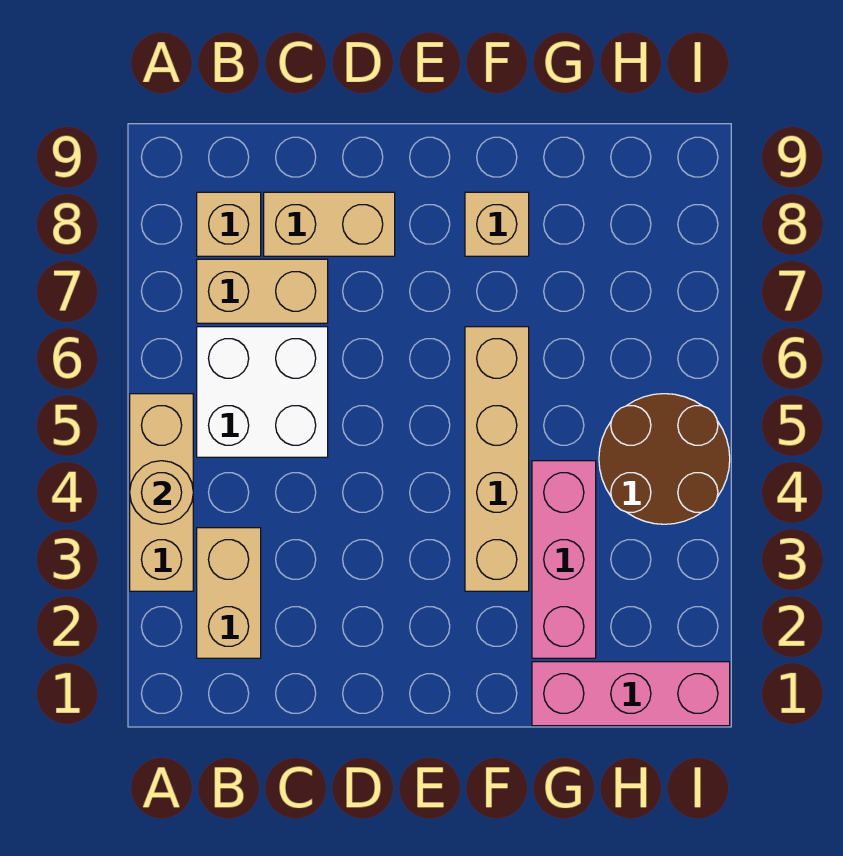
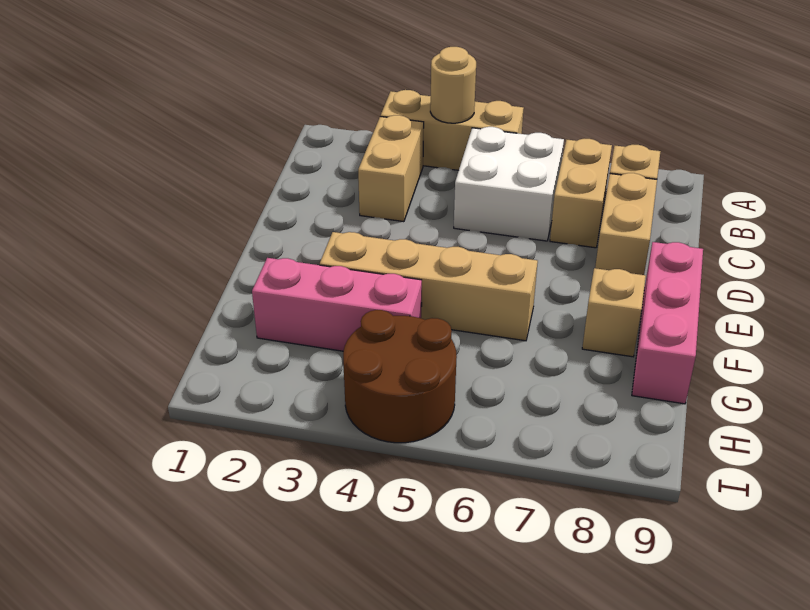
tan 1x2 brick [197,528,261,658] -> tan 1x2 brick turned to [358,115,424,222]
pink 1x3 brick [532,662,730,726] -> pink 1x3 brick moved to [632,242,703,404]

